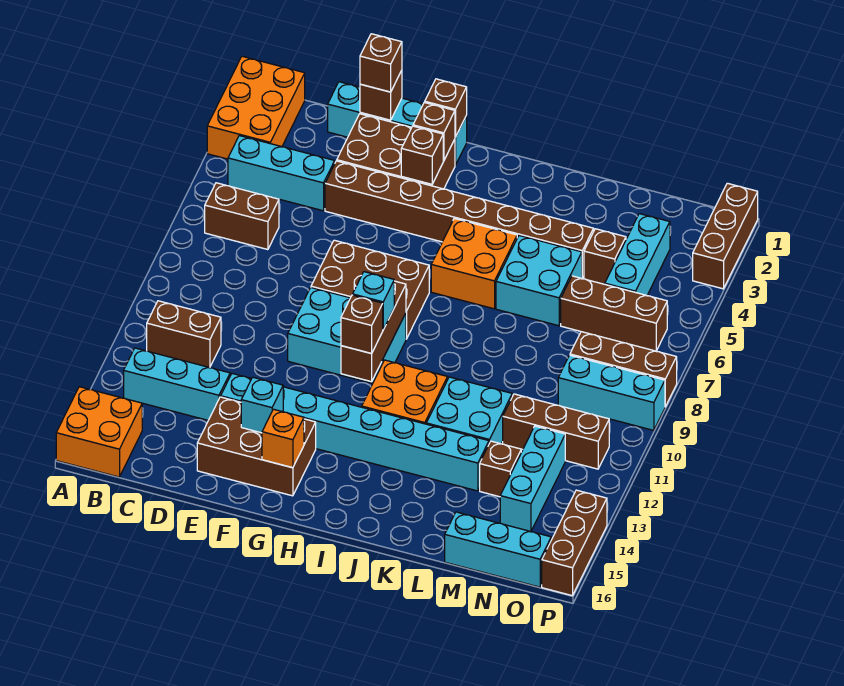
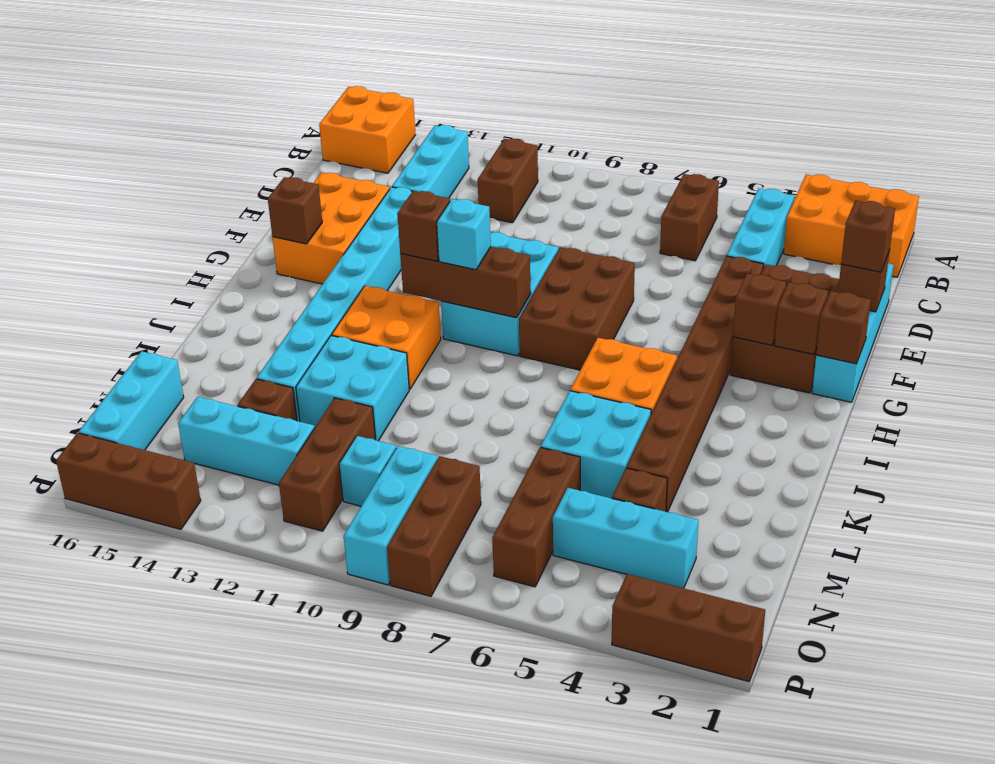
brown 2x3 brick [197,397,316,496] -> orange 2x3 brick [273,173,390,284]
cyan 1x1 brick [241,377,283,433] -> cyan 1x1 brick moved to [339,436,396,506]
orange 1x1 brick [262,409,304,468] -> brown 1x1 brick [268,177,322,244]

